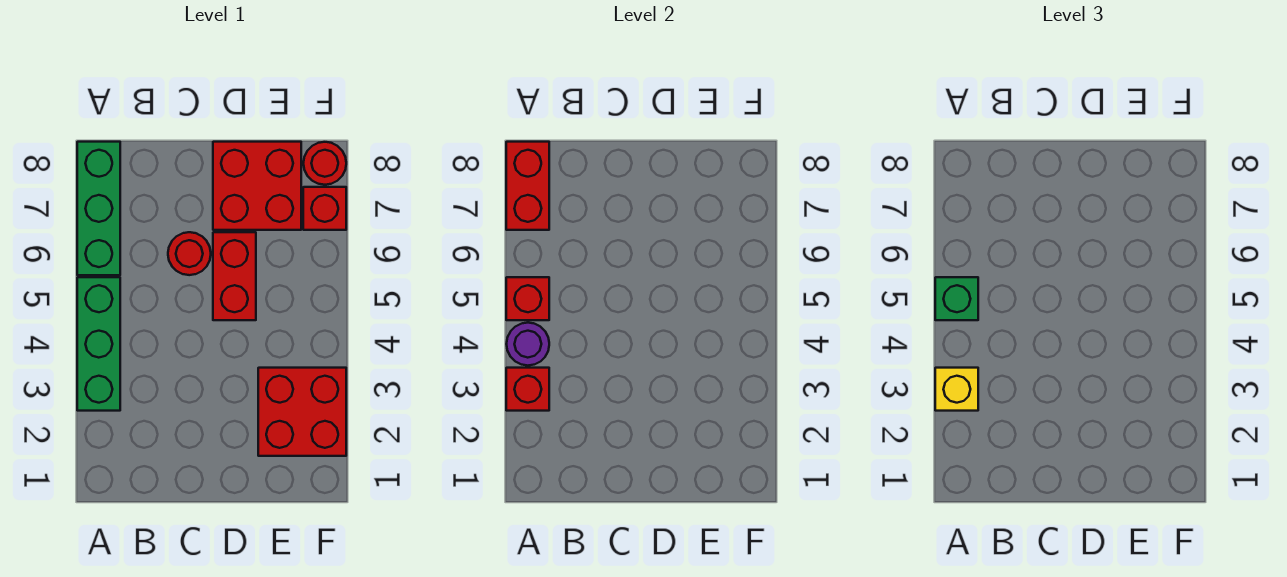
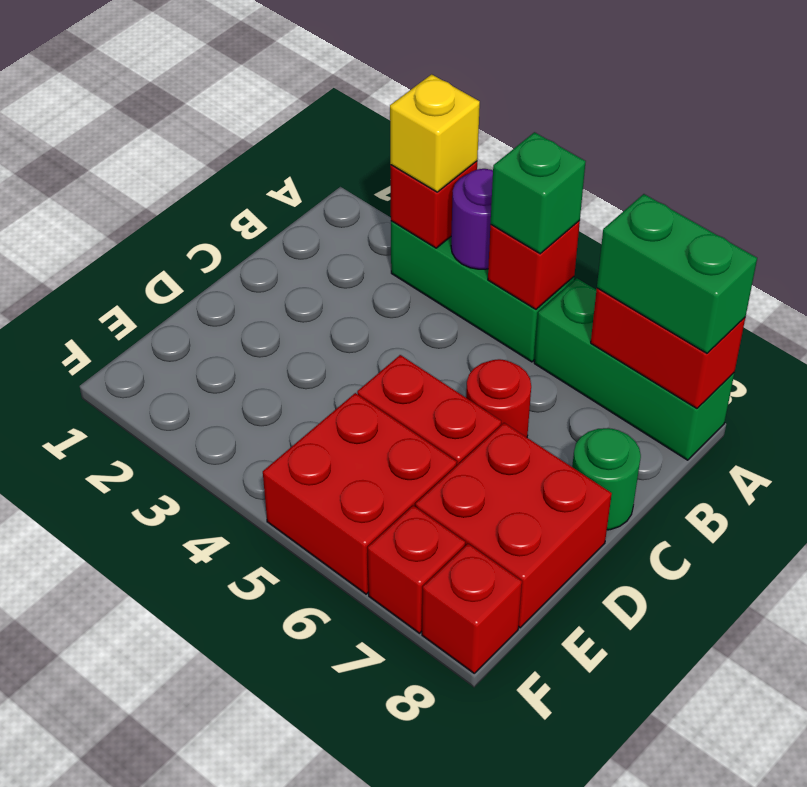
none -> green 1x2 brick [597,194,757,353]
none -> green 1x1 round brick [572,428,641,530]
red 2x2 brick [258,368,346,456] -> red 2x2 brick moved to [263,393,457,594]
red 1x1 round brick [303,142,346,185] -> red 1x1 brick [422,544,522,673]

